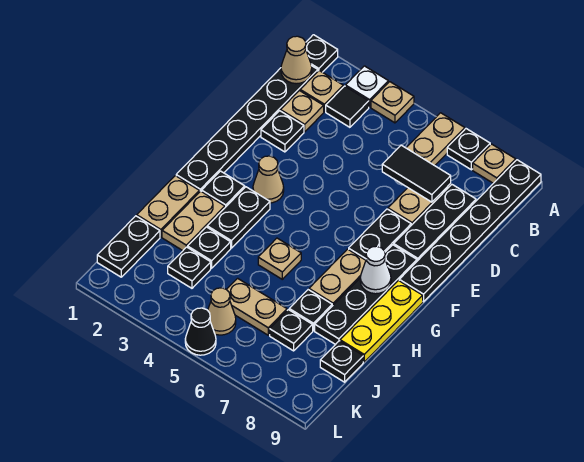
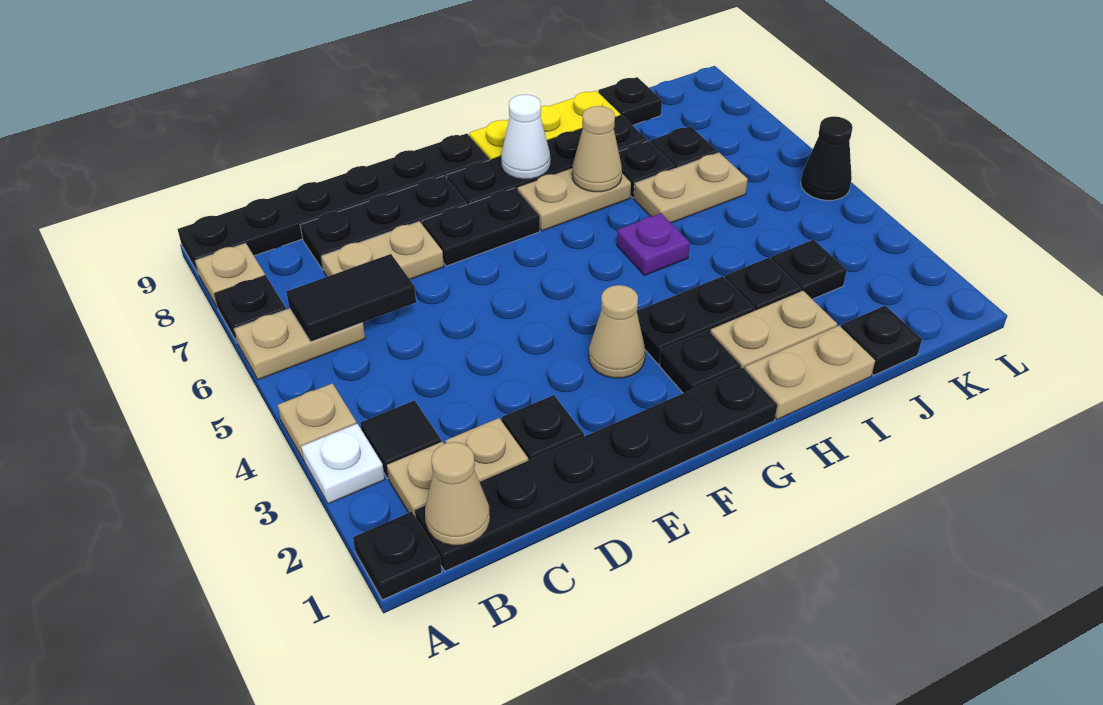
black 1x2 tile [382,145,451,202] -> black 1x2 tile turned to [286,254,416,342]
tan 1x1 plate [258,238,301,279] -> purple 1x1 plate [617,213,690,275]
black 1x2 plate [97,216,160,277] -> black 1x1 plate [841,306,922,375]
tan 1x2 plate [226,278,287,335] -> tan 1x2 plate turned to [634,153,748,223]
tan 1x1 cone [208,288,236,335] -> tan 1x1 cone moved to [572,106,622,192]

